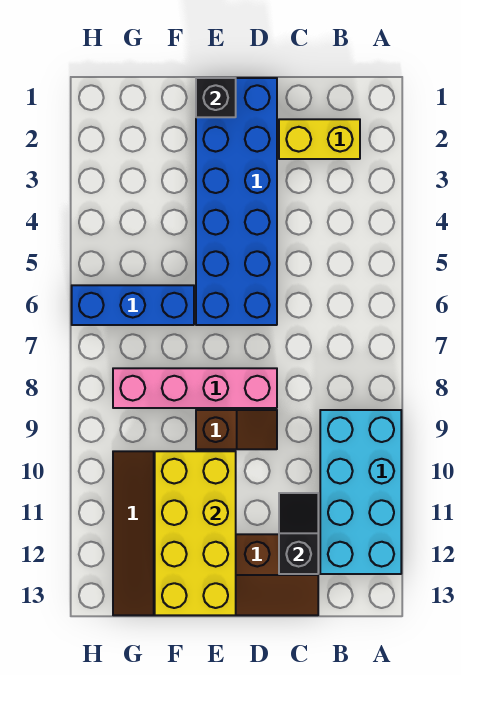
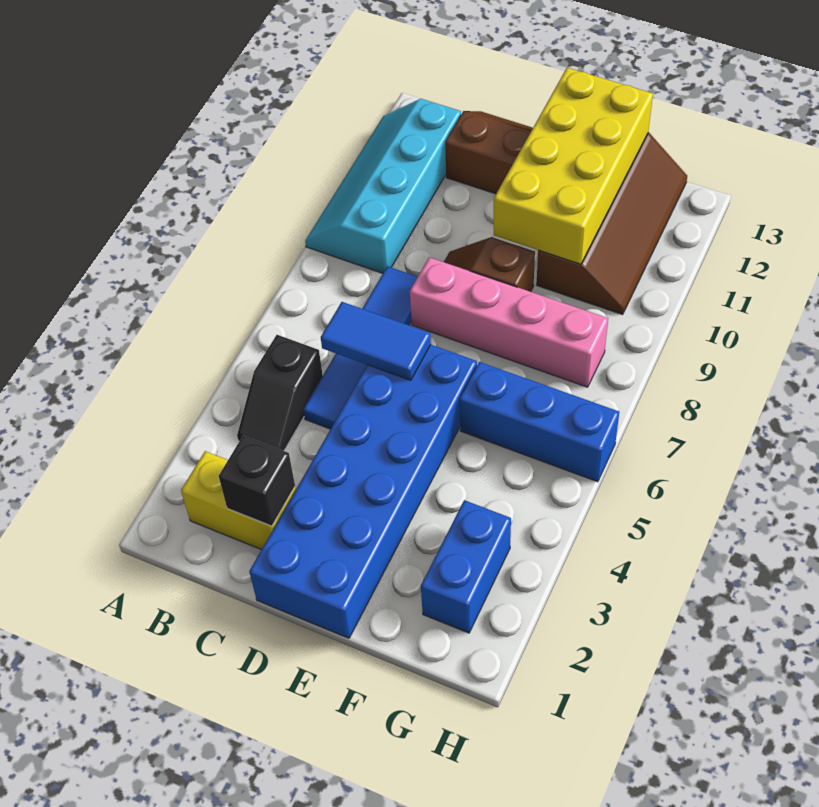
cyan 2x4 brick [320,410,401,574] -> cyan 2x4 slope [305,99,461,273]
none -> blue 1x4 tile [303,266,417,429]
none -> blue 1x2 tile [321,302,431,380]
black 1x2 slope [279,493,318,574] -> black 1x2 slope moved to [237,335,323,451]
black 1x1 brick [196,78,236,117] -> black 1x1 brick moved to [219,435,295,526]
none -> blue 1x2 brick [421,500,511,633]

